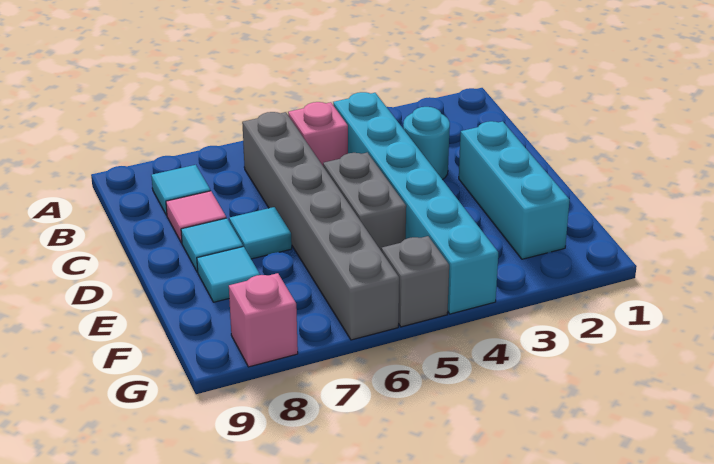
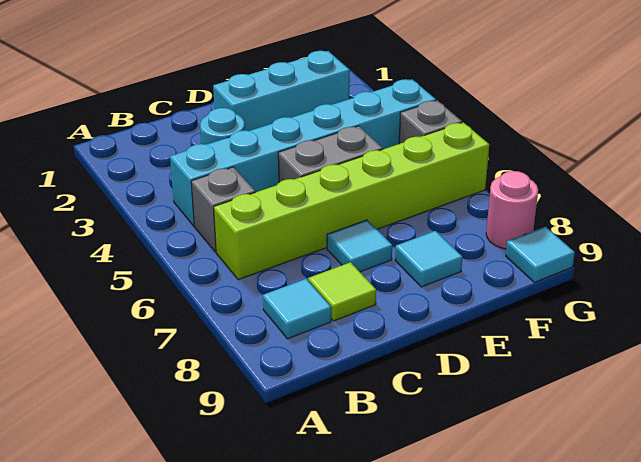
pink 1x1 brick [288,102,348,165] -> grey 1x1 brick [191,167,255,252]
grey 1x6 brick [242,112,399,340] -> lime 1x6 brick [214,122,489,280]
pink 1x1 tile [166,191,226,243] -> lime 1x1 tile [308,262,376,321]
cyan 1x1 tile [181,218,243,272] -> cyan 1x1 tile moved to [506,227,575,282]
pink 1x1 brick [229,273,298,367] -> pink 1x1 round brick [486,171,538,249]

